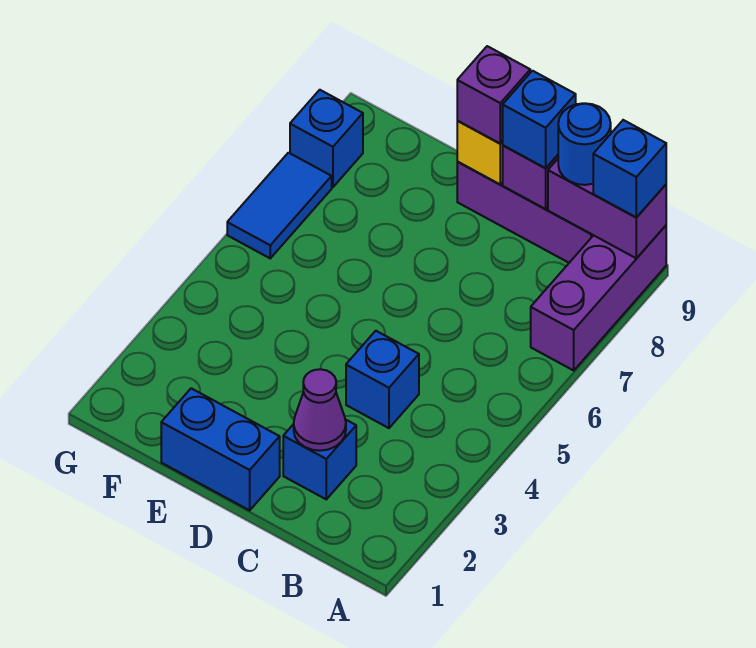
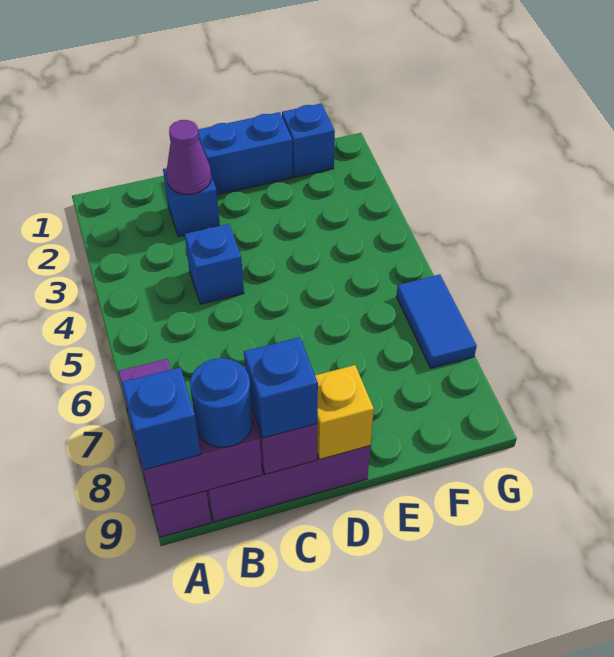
purple 1x1 brick [457,46,530,144] -> none
blue 1x1 brick [290,90,363,187] -> blue 1x1 brick moved to [282,103,335,177]

